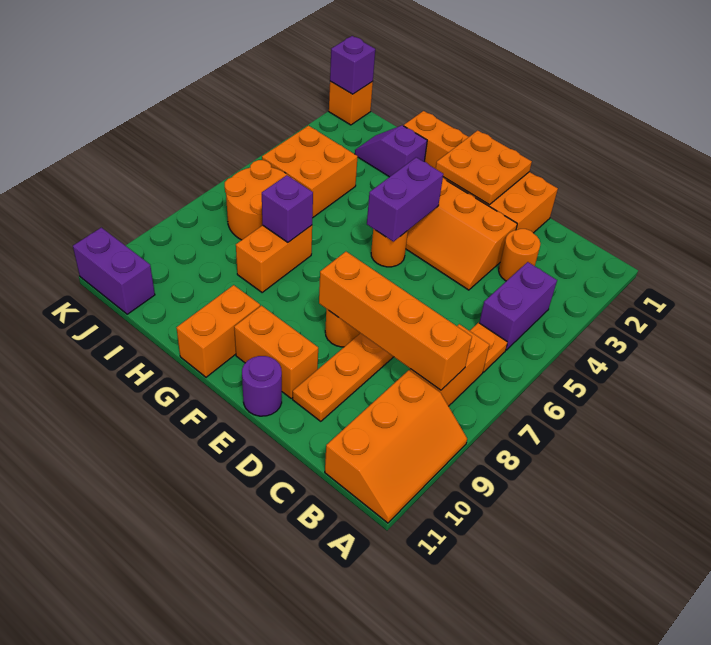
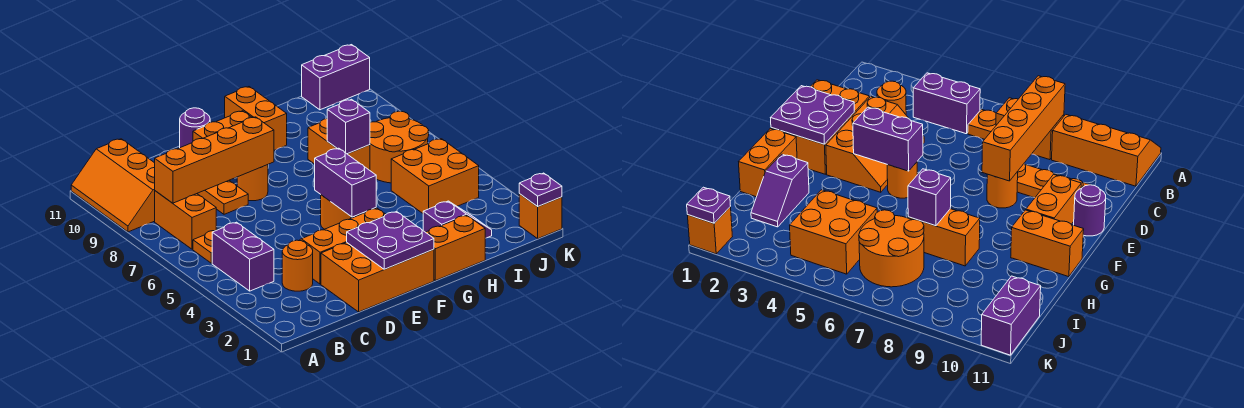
orange 2x2 plate [436,130,532,205] -> purple 2x2 plate [347,212,434,269]
purple 1x1 brick [330,36,375,94] -> purple 1x1 plate [519,173,562,207]

